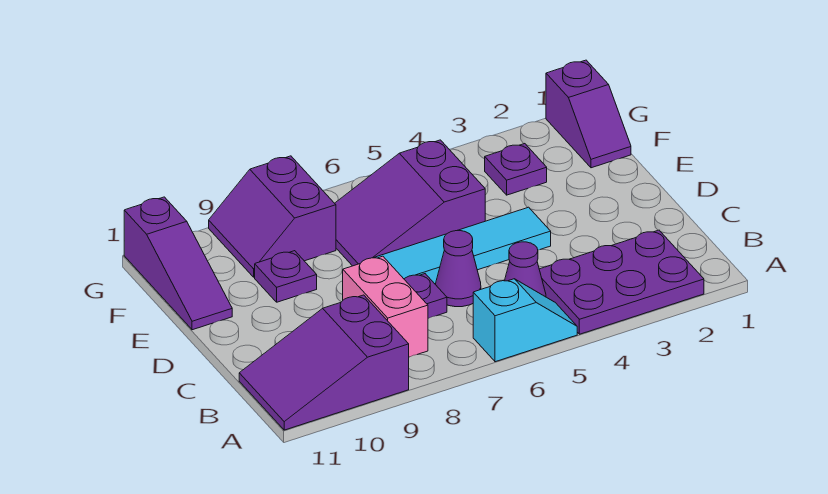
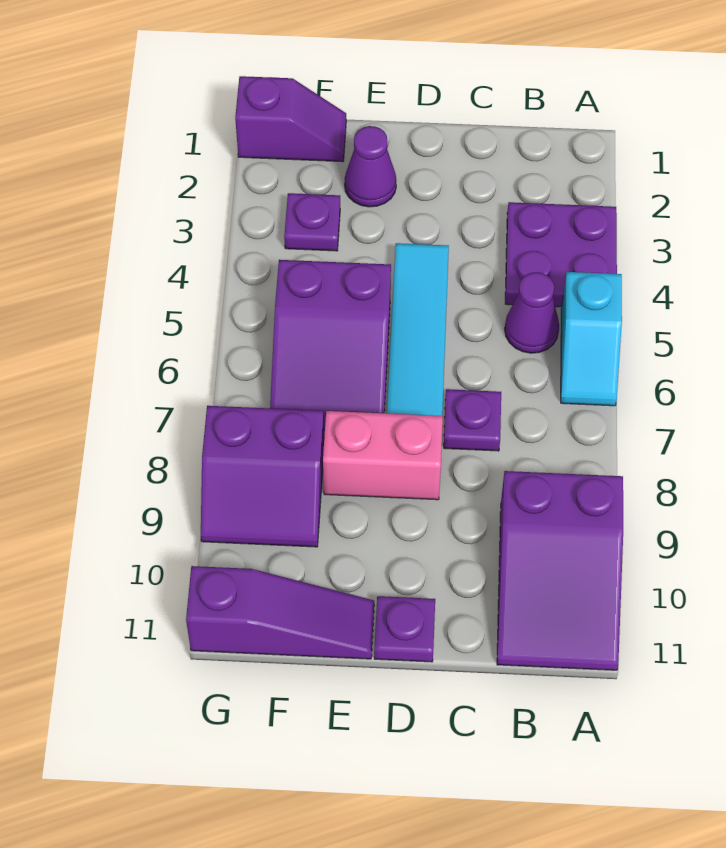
purple 2x3 plate [539,230,704,334] -> purple 2x2 plate [505,202,617,307]
cyan 1x2 slope [473,279,577,362] -> cyan 1x2 slope turned to [561,272,622,406]
pink 1x2 brick [343,256,428,357] -> pink 1x2 brick moved to [323,411,443,500]
purple 1x1 cone [436,231,481,307] -> purple 1x1 cone moved to [345,126,396,207]
purple 1x1 plate [255,251,317,302] -> purple 1x1 plate moved to [374,596,435,662]

